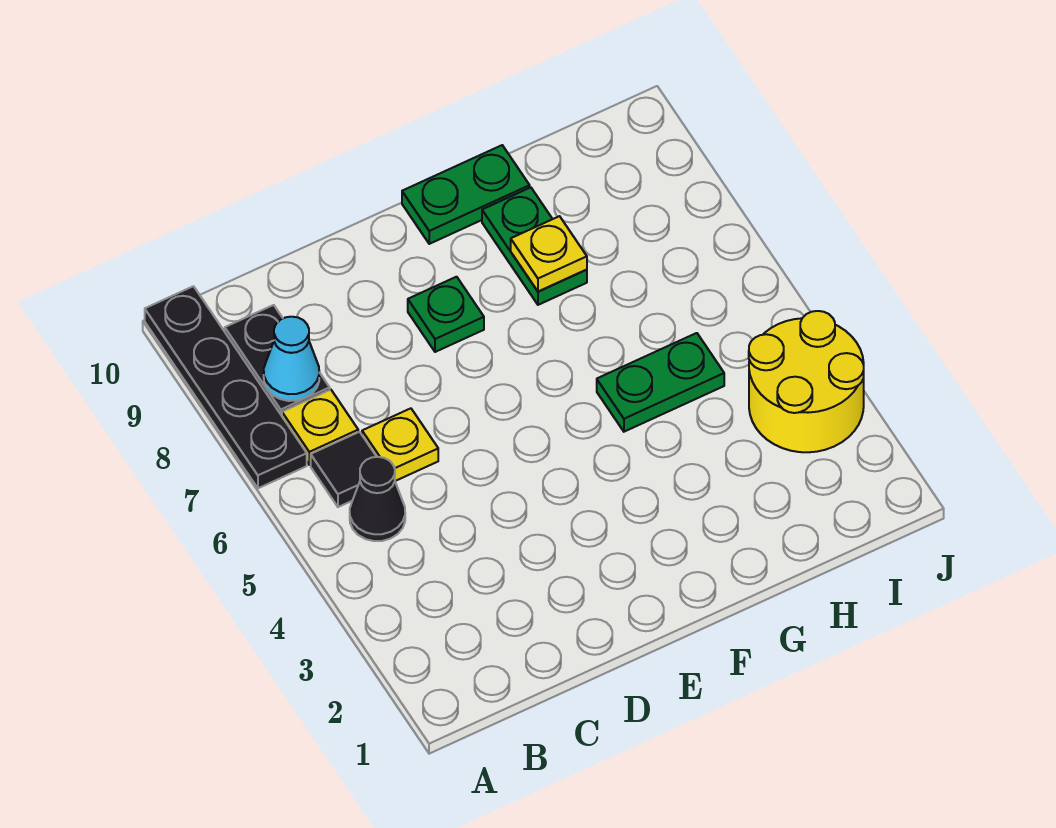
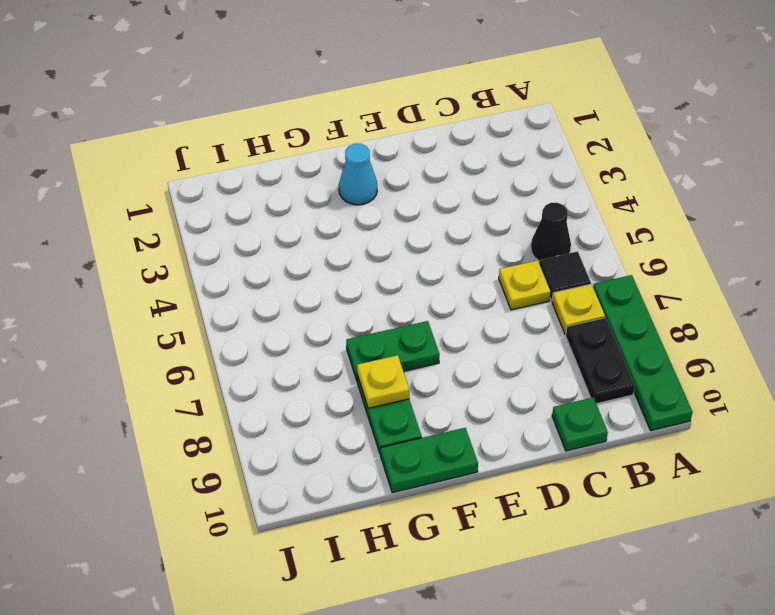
black 1x4 plate [145,286,307,488] -> green 1x4 plate [593,275,693,431]
cyan 1x1 cone [264,317,319,401] -> cyan 1x1 cone moved to [339,144,377,205]
green 1x1 plate [408,277,484,352] -> green 1x1 plate moved to [552,397,608,451]
green 1x2 plate [597,333,724,432] -> green 1x2 plate moved to [346,321,440,382]
yellow 2x2 round brick [749,311,864,452] -> none

